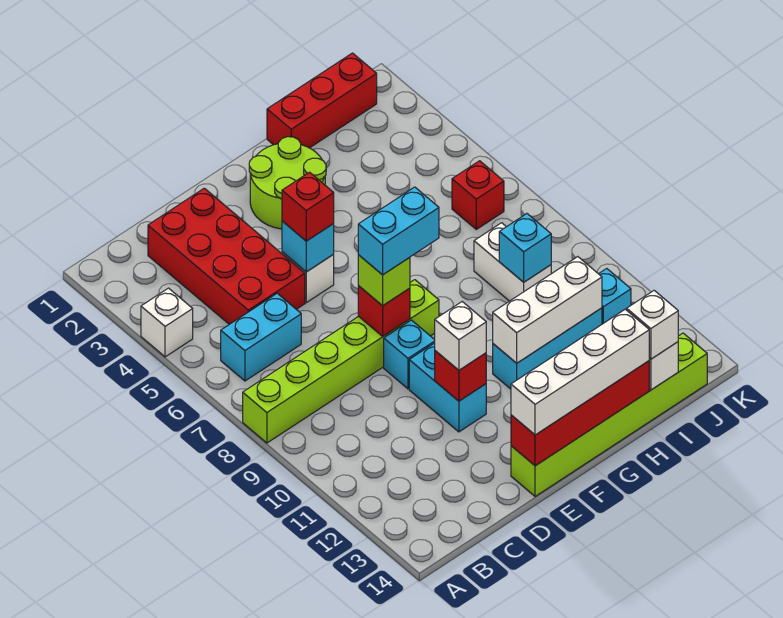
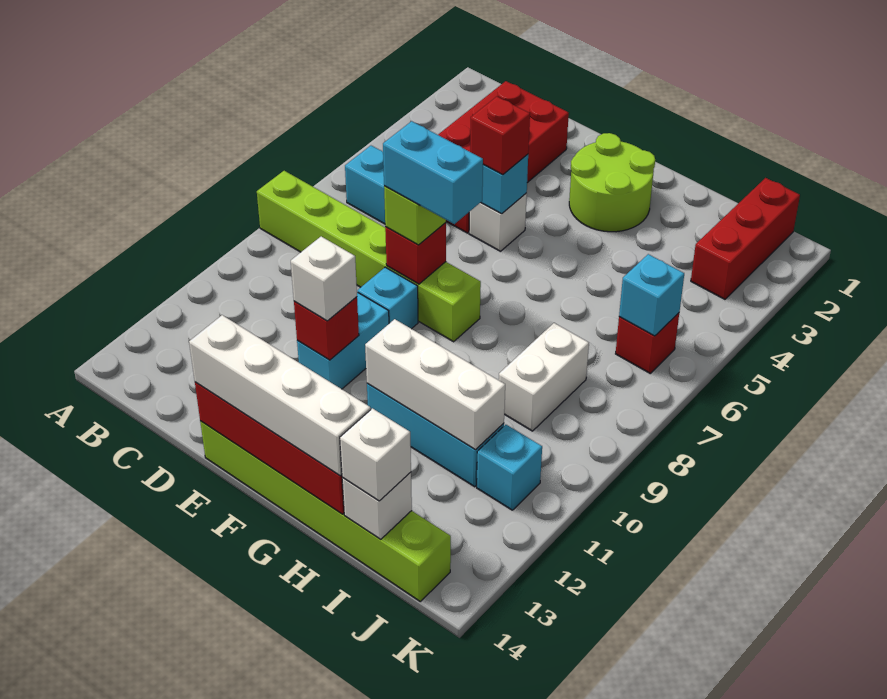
white 1x1 brick [141,288,193,357] -> none
red 1x3 brick [267,53,377,148] -> red 1x3 brick turned to [691,178,800,299]
cyan 1x1 brick [499,214,551,282] -> cyan 1x1 brick moved to [619,254,684,336]

